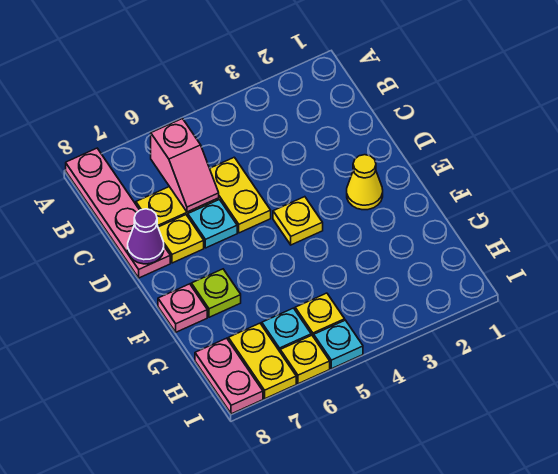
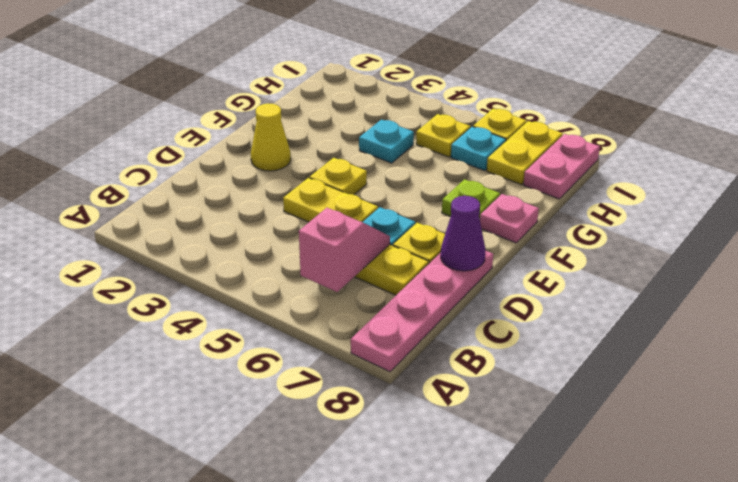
yellow 1x2 plate [210,157,271,233] -> yellow 1x2 plate turned to [283,178,378,222]
cyan 1x1 plate [314,320,363,369] -> cyan 1x1 plate moved to [359,120,414,163]

